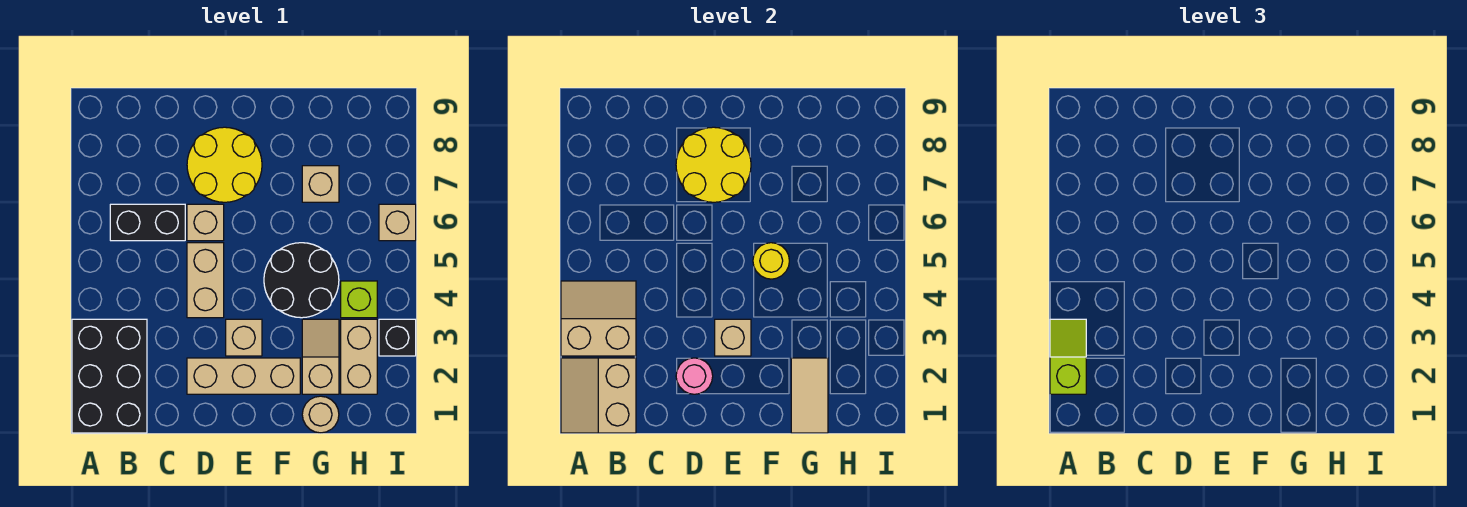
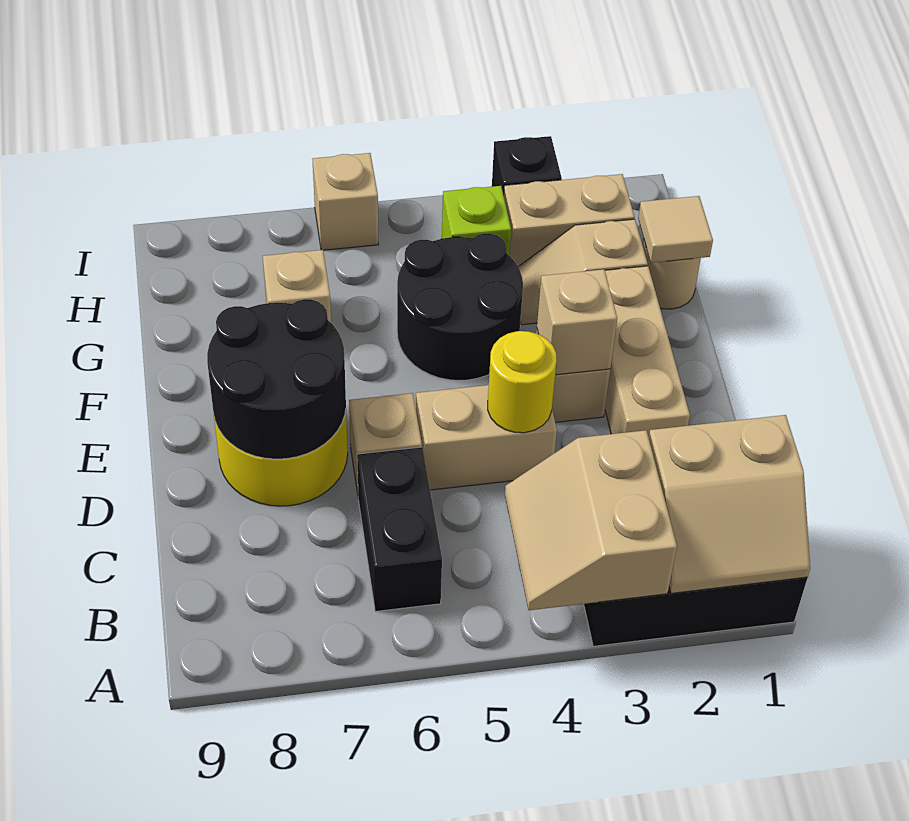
lime 1x2 slope [1050,319,1086,394] -> none
pink 1x1 round brick [676,358,713,394] -> none
yellow 2x2 round brick [676,127,751,202] -> black 2x2 round brick [207,299,346,459]
yellow 1x1 round brick [753,243,789,279] -> yellow 1x1 round brick moved to [488,331,557,433]
tan 1x2 tile [791,358,828,433] -> tan 1x1 tile [638,196,713,263]

